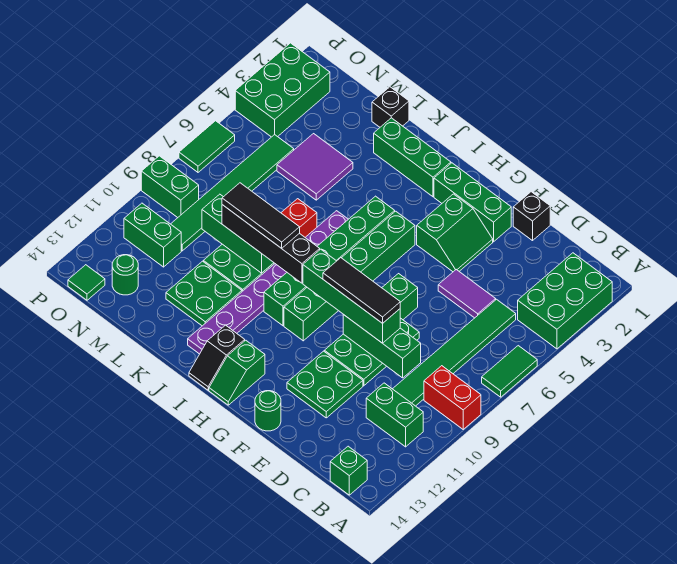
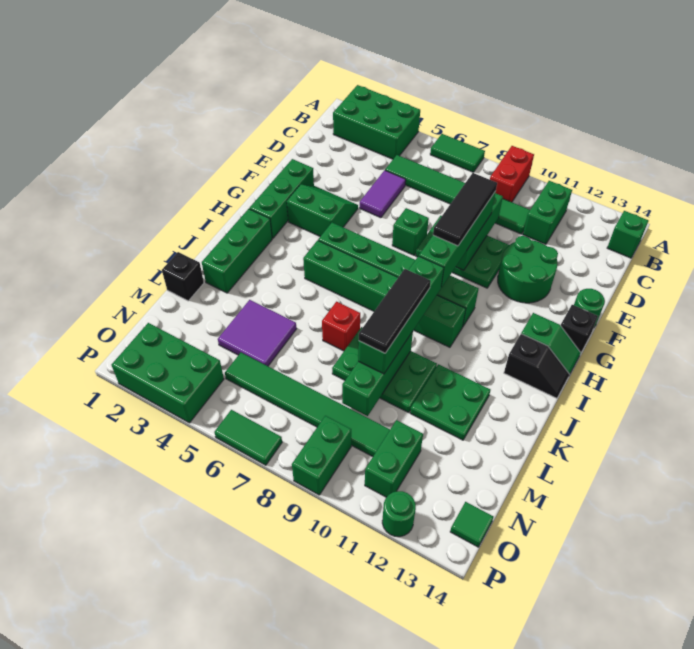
black 1x1 brick [513,192,550,241] -> black 1x1 brick moved to [561,305,598,352]
green 2x2 plate [287,351,363,418] -> green 2x2 round brick [498,236,558,303]
black 1x4 brick [222,205,320,283] -> green 1x4 brick [358,256,444,374]
purple 1x8 plate [188,211,348,354] -> none
green 1x1 round brick [112,255,138,295] -> green 1x1 round brick moved to [382,491,416,537]

